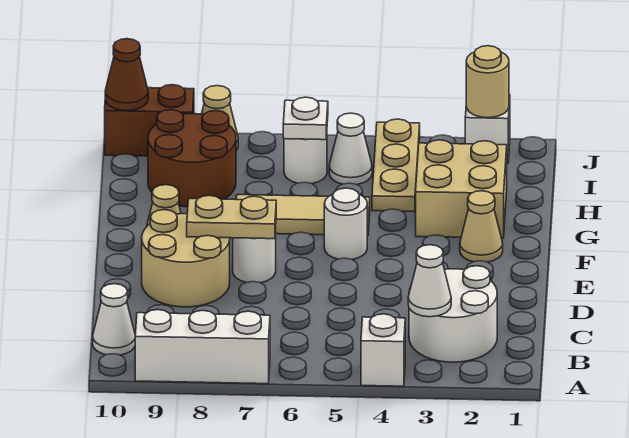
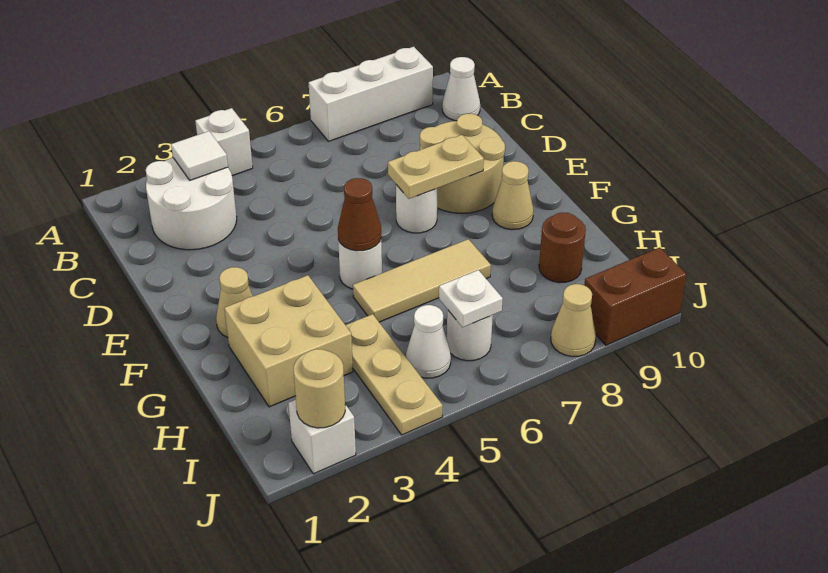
white 1x1 cone [408,245,451,317] -> white 1x1 tile [171,131,228,180]
brown 2x2 round brick [148,110,236,207] -> brown 1x1 round brick [539,213,586,283]
brown 1x1 cone [105,39,148,111] -> brown 1x1 cone moved to [338,178,381,251]

